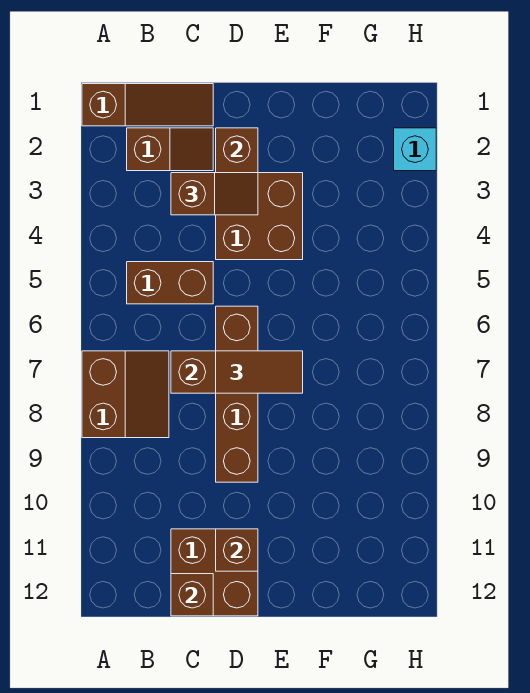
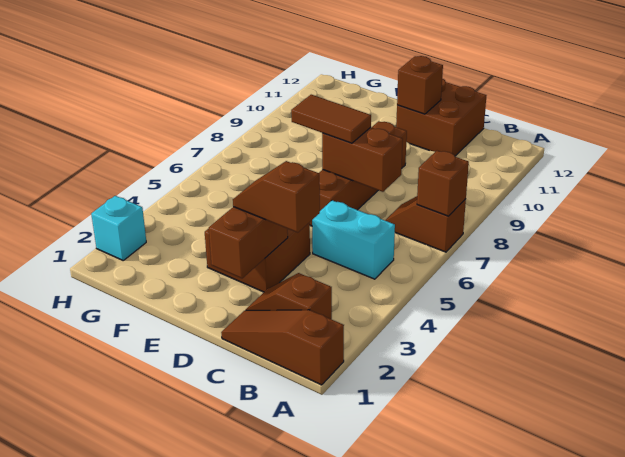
brown 2x2 slope [82,351,169,438] -> brown 1x2 slope [385,196,466,252]
brown 1x2 brick [127,262,213,304] -> cyan 1x2 brick [312,200,395,279]
brown 1x1 brick [171,574,213,616] -> brown 1x1 brick moved to [417,151,469,216]

